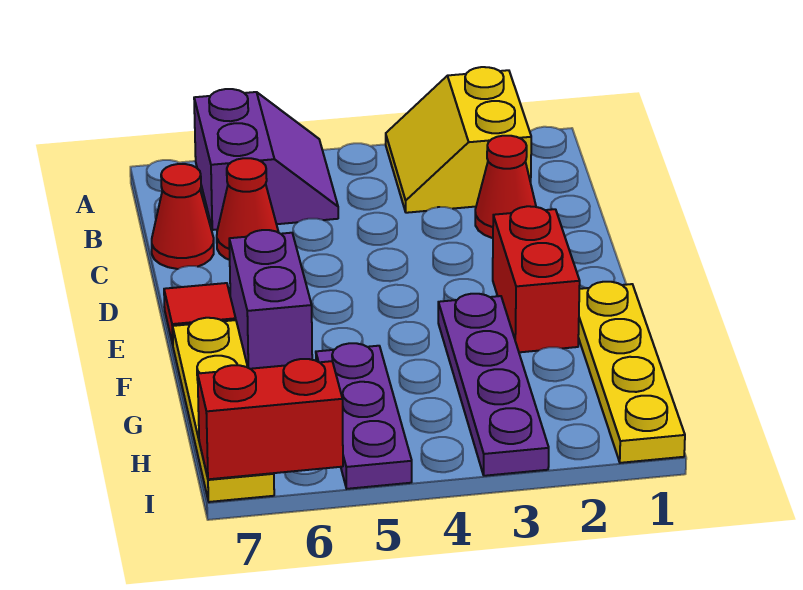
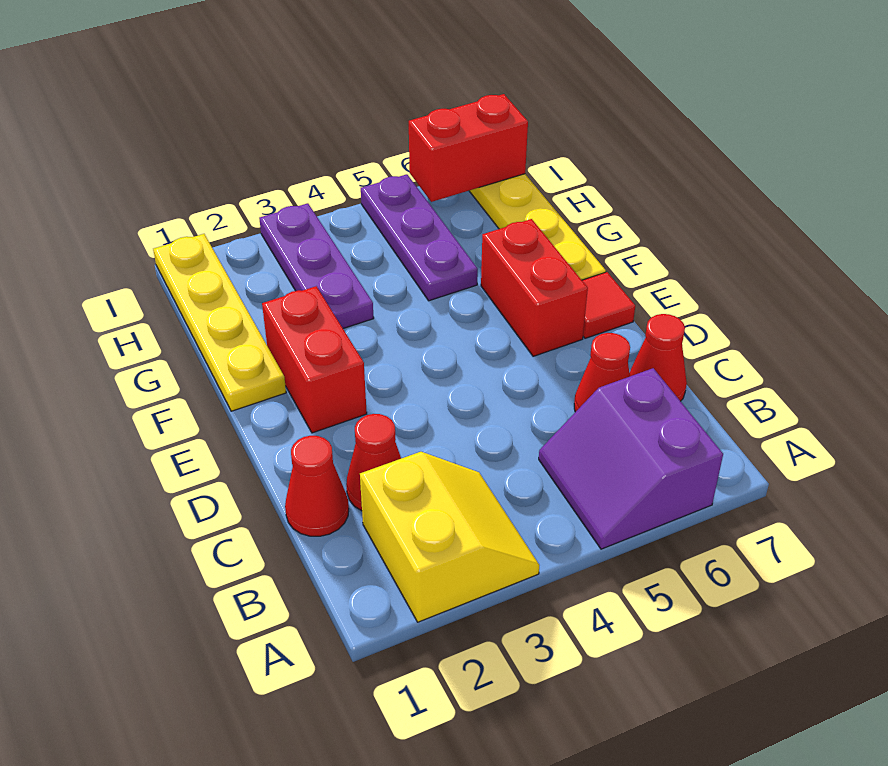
none -> red 1x1 cone [285,436,349,536]
purple 1x2 brick [229,230,312,369] -> red 1x2 brick [481,219,588,356]
purple 1x4 plate [438,294,549,476] -> purple 1x3 plate [259,203,374,328]

